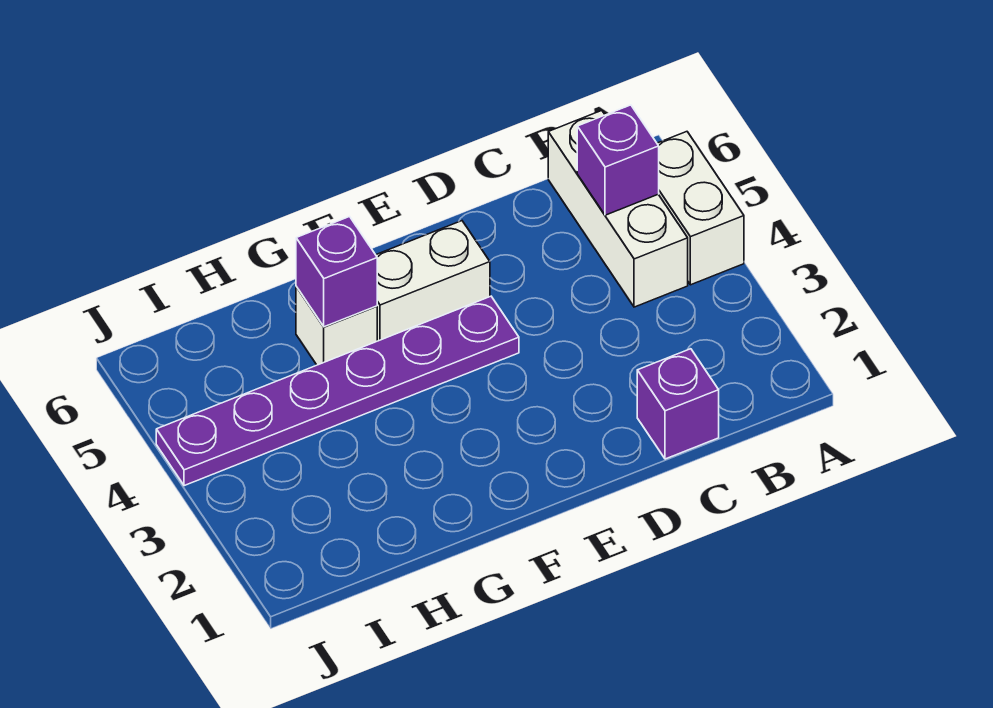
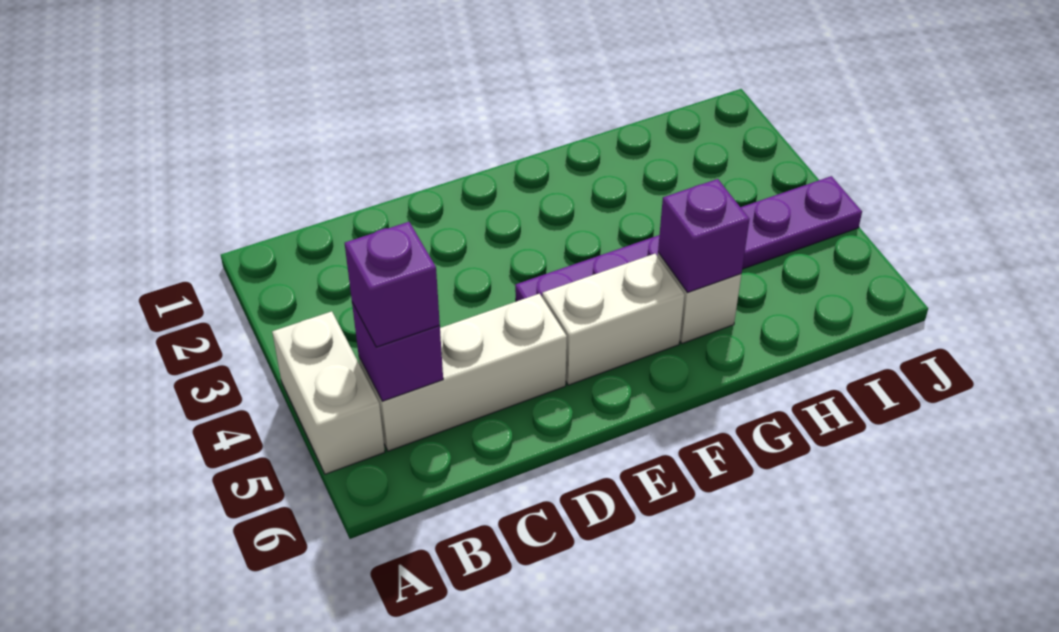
white 1x3 brick [548,111,688,307] -> white 1x3 brick turned to [359,293,567,451]
purple 1x1 brick [637,349,719,459] -> purple 1x1 brick moved to [345,222,440,347]

